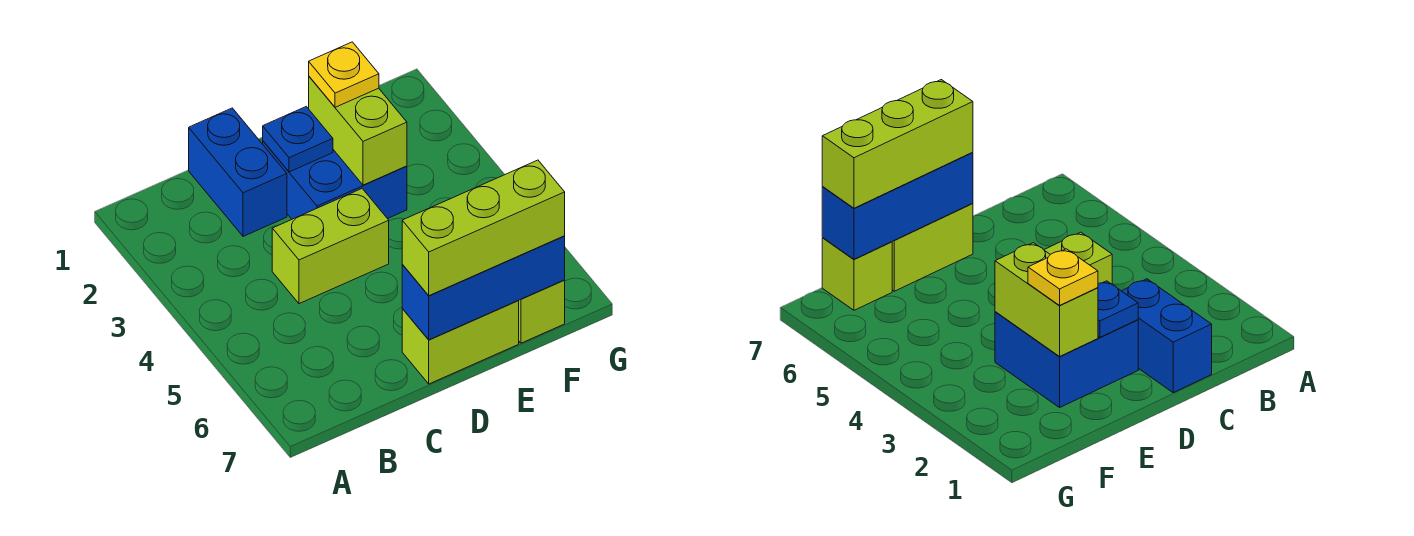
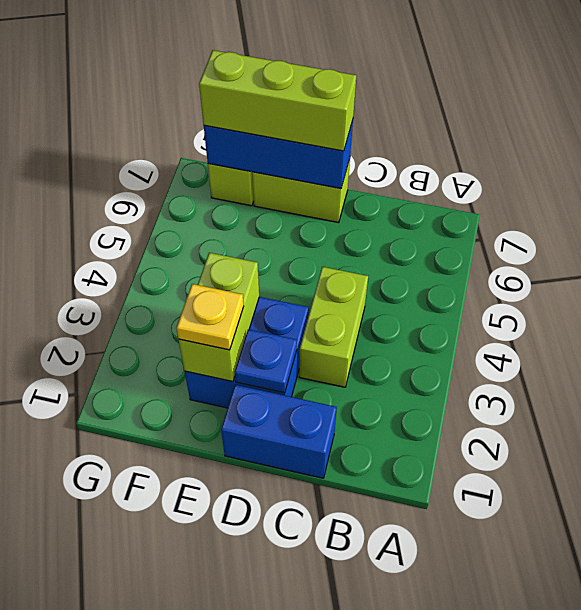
blue 1x2 brick [189,108,287,236] -> blue 1x2 brick turned to [221,385,337,478]
lime 1x2 brick [272,189,389,304] -> lime 1x2 brick turned to [299,267,368,387]

